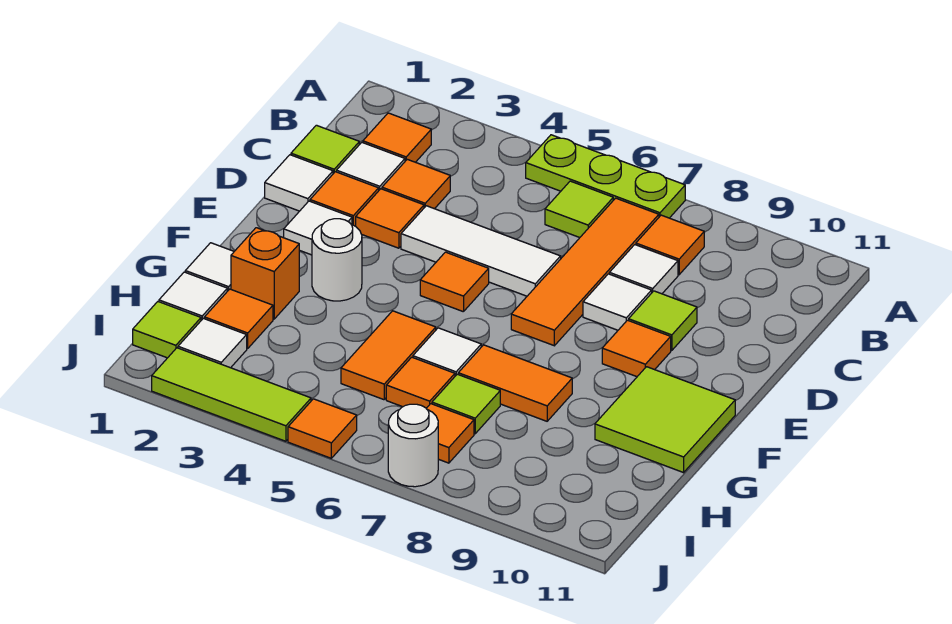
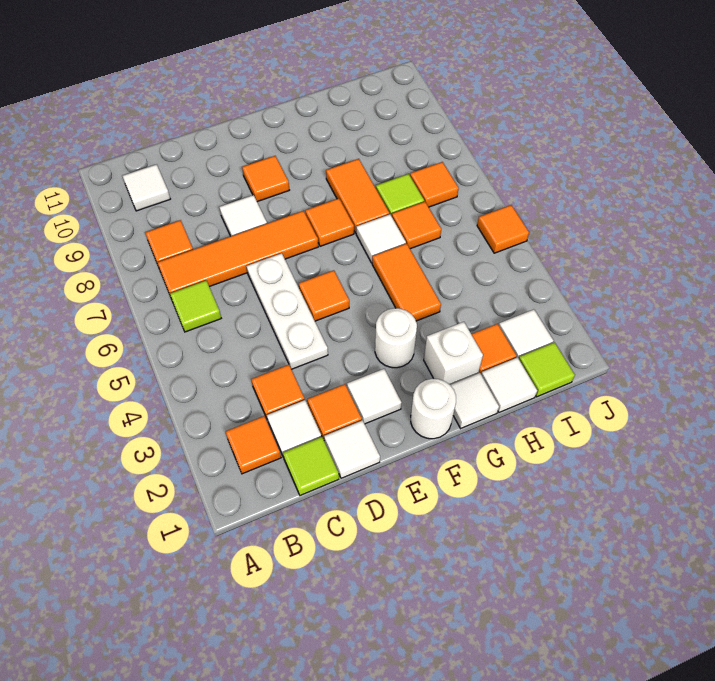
lime 1x3 plate [526,135,685,218] -> none
white 1x1 tile [609,245,678,294] -> white 1x1 tile moved to [123,164,170,211]
orange 1x1 tile [356,189,424,248] -> orange 1x1 tile moved to [305,198,354,246]
white 1x3 tile [401,206,561,296] -> white 1x3 plate [246,253,328,369]
lime 1x1 tile [629,291,697,350] -> none
lime 2x2 tile [595,367,735,473] -> none
orange 1x1 brick [231,228,299,319] -> white 1x1 brick [424,322,483,385]
orange 1x2 tile [341,311,436,400] -> orange 1x2 tile turned to [372,243,441,321]
lime 1x3 tile [152,348,311,441] -> none
white 1x1 round brick [388,404,438,487] -> white 1x1 round brick moved to [411,379,456,439]

